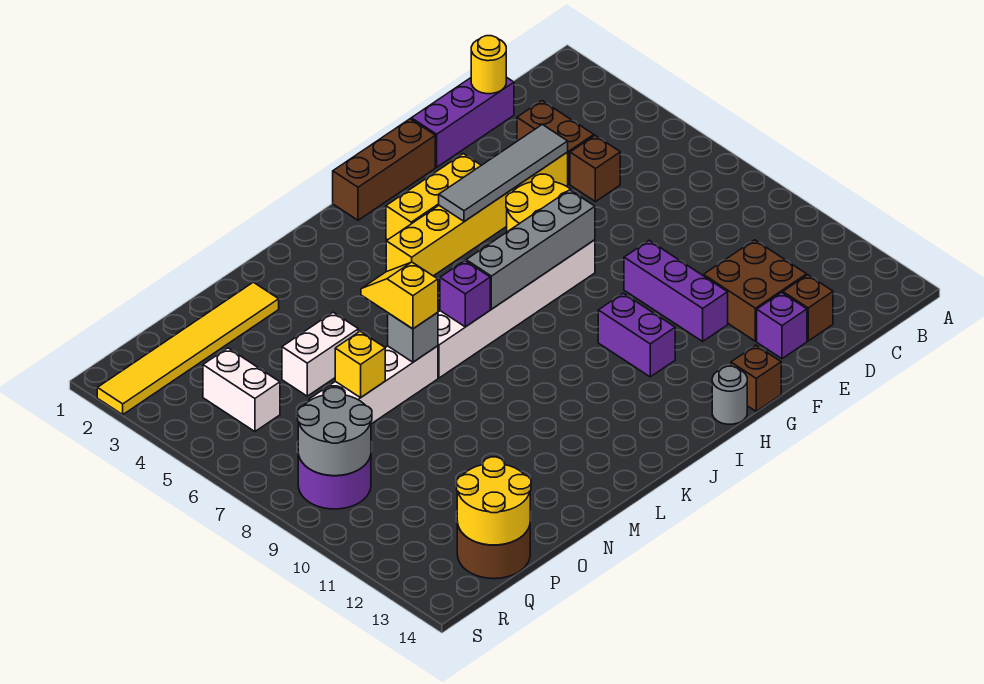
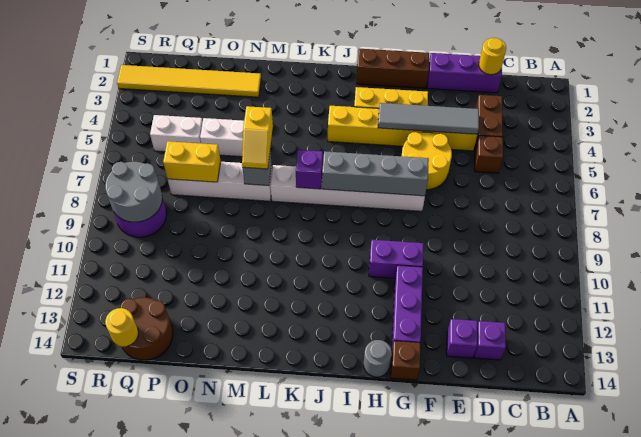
brown 2x2 brick [704,240,807,341] -> none
brown 1x1 brick [783,275,833,341] -> purple 1x1 brick [474,321,506,360]
purple 1x3 brick [624,241,728,341] -> purple 1x3 brick moved to [392,265,423,348]
purple 1x2 brick [598,293,675,377] -> purple 1x2 brick turned to [369,240,424,278]
yellow 1x2 slope [361,262,438,329] -> yellow 1x2 slope turned to [242,106,273,169]
yellow 1x1 brick [335,331,385,398] -> yellow 1x2 brick [163,141,221,182]
yellow 2x2 round brick [457,457,531,545] -> yellow 1x1 round brick [105,308,138,347]
white 1x2 brick [203,348,280,431] -> white 1x2 brick turned to [150,115,203,152]

